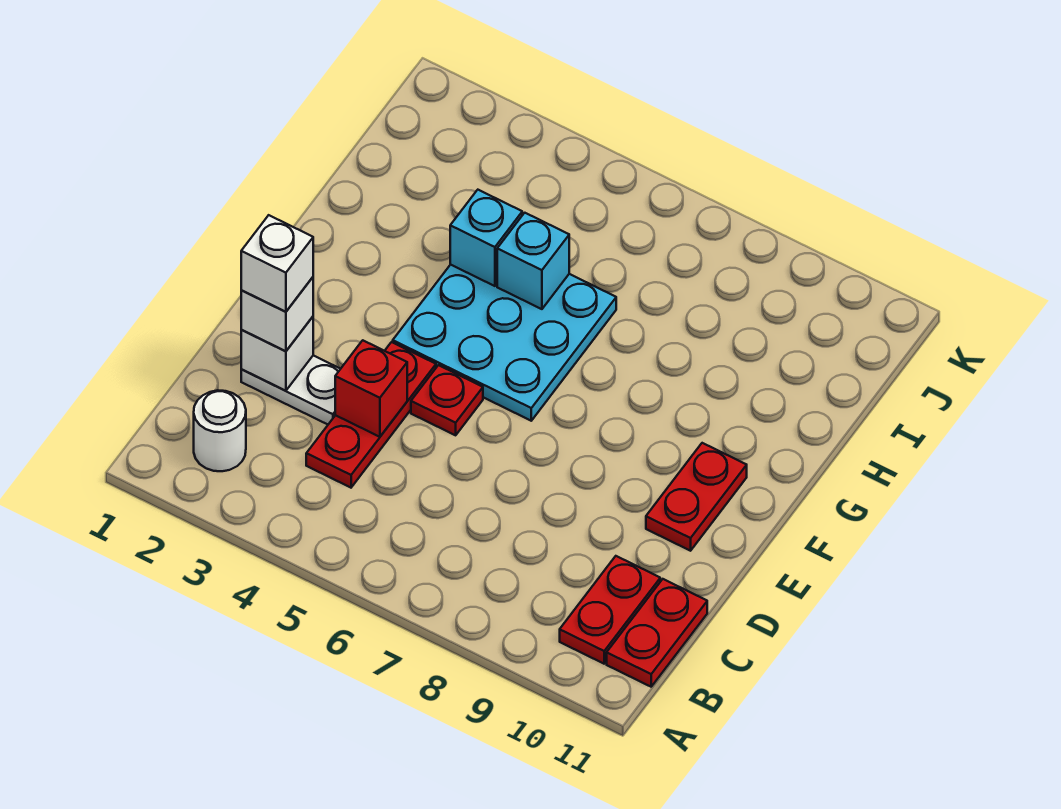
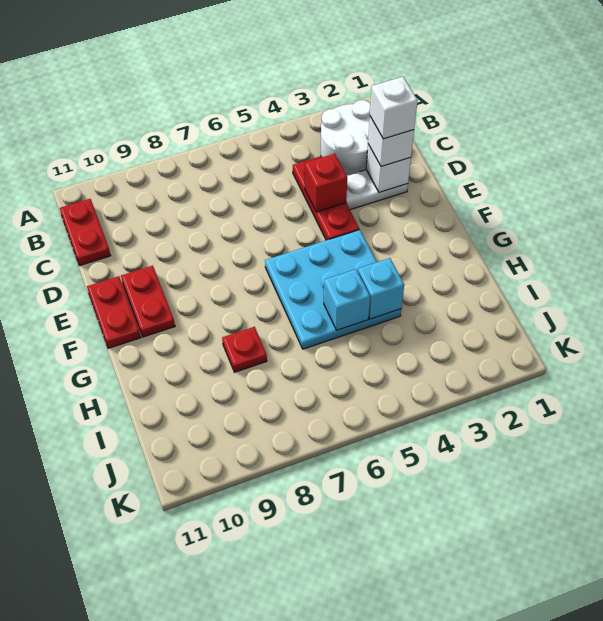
white 1x1 round brick [194,390,246,471] -> white 2x2 round brick [321,100,371,176]
red 1x2 plate [560,556,660,664] -> red 1x2 plate moved to [87,276,141,348]
red 1x1 plate [411,365,483,435] -> red 1x1 plate moved to [222,327,267,372]

